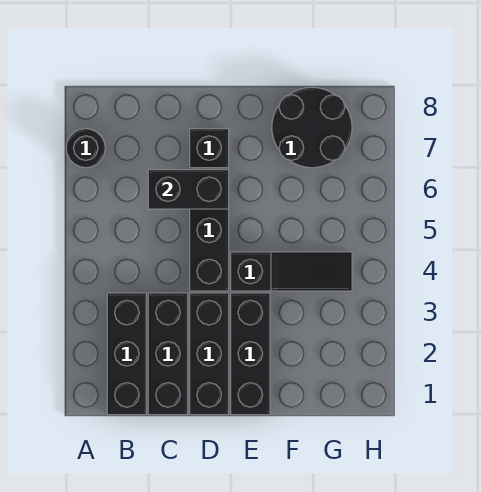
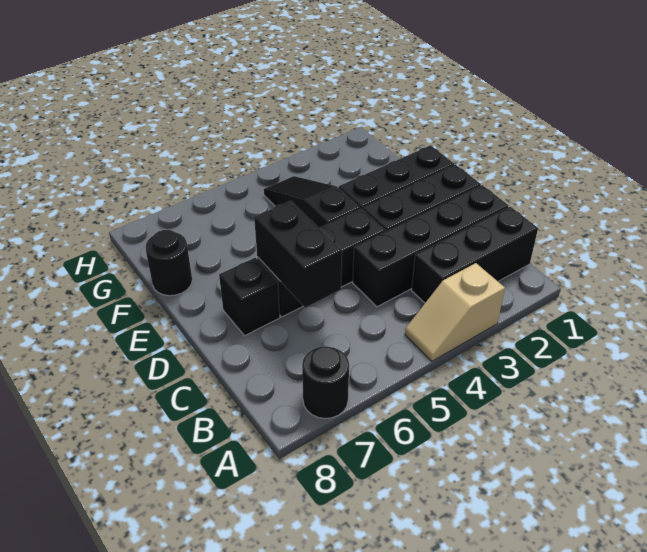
none -> tan 1x2 slope [405,263,505,361]
black 1x3 brick [148,293,188,415] -> black 1x4 brick [353,185,509,307]
black 2x2 round brick [272,87,352,168] -> black 1x1 round brick [146,230,192,296]

